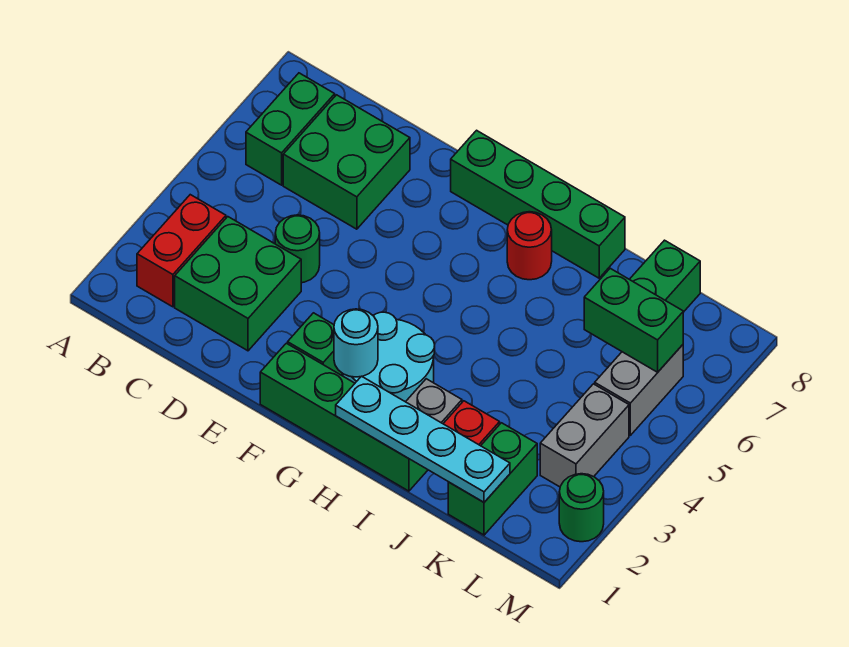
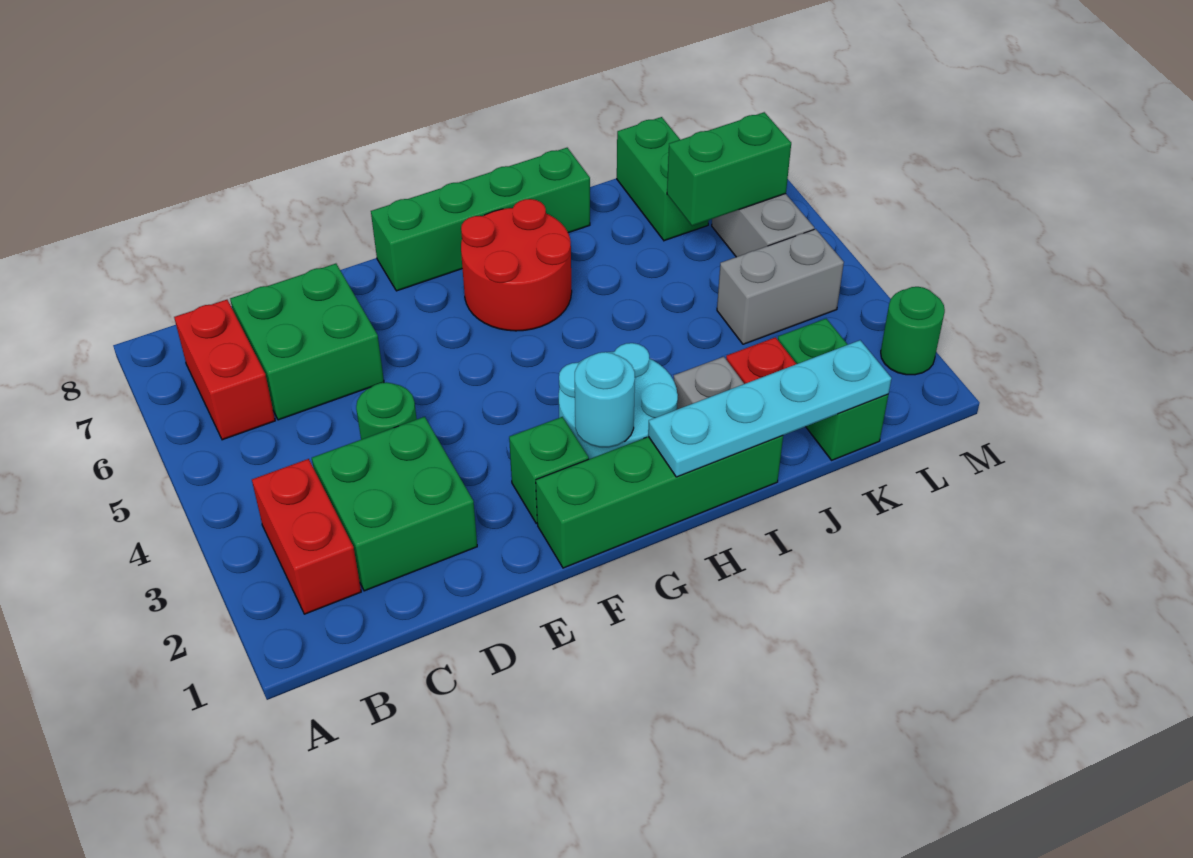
green 1x2 brick [246,73,335,185] -> red 1x2 brick [174,300,275,440]
red 1x1 round brick [507,212,552,280] -> red 2x2 round brick [461,199,572,331]
grey 1x2 brick [540,384,629,487] -> grey 1x2 brick turned to [717,229,844,344]

